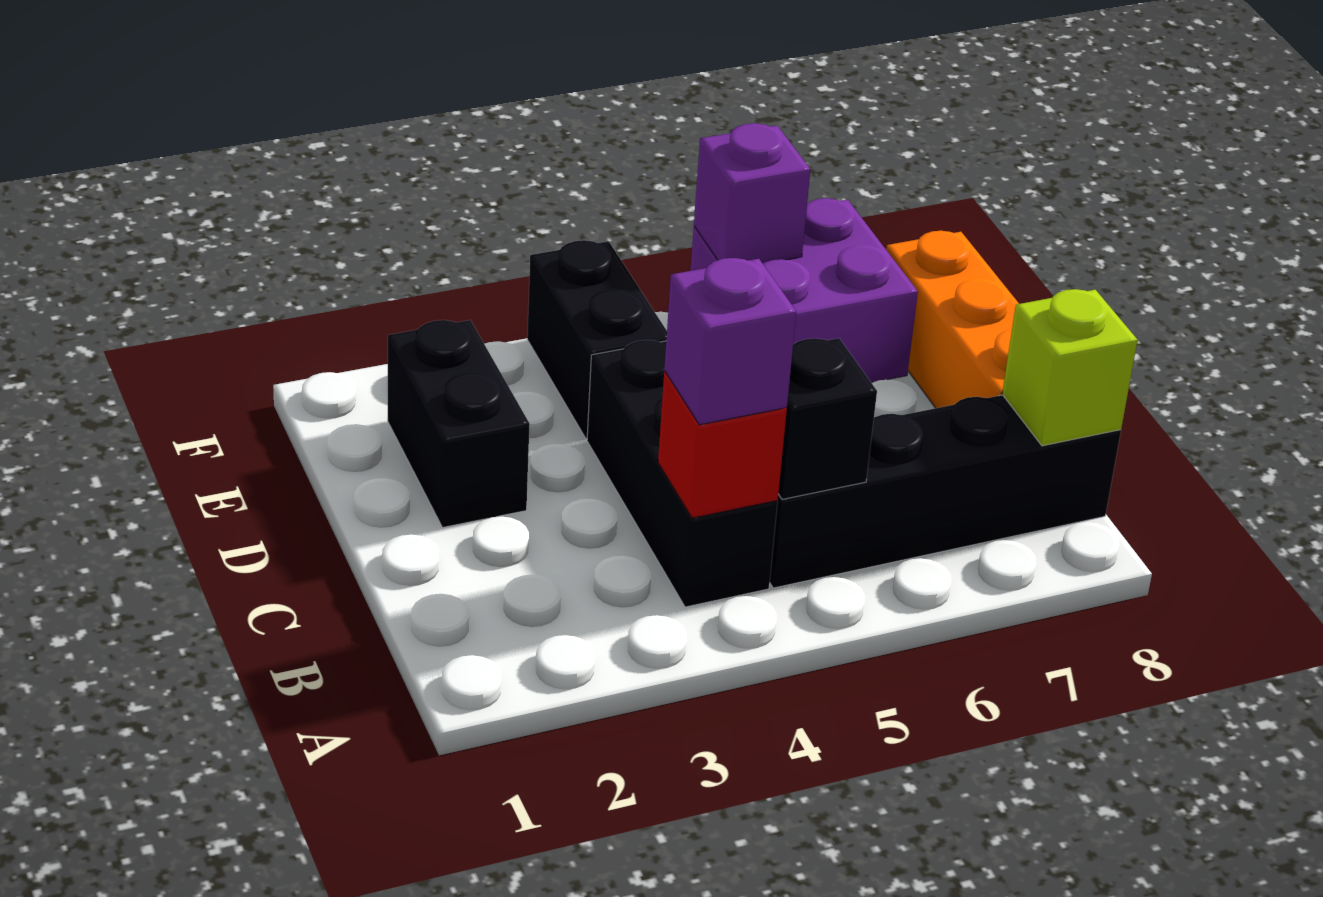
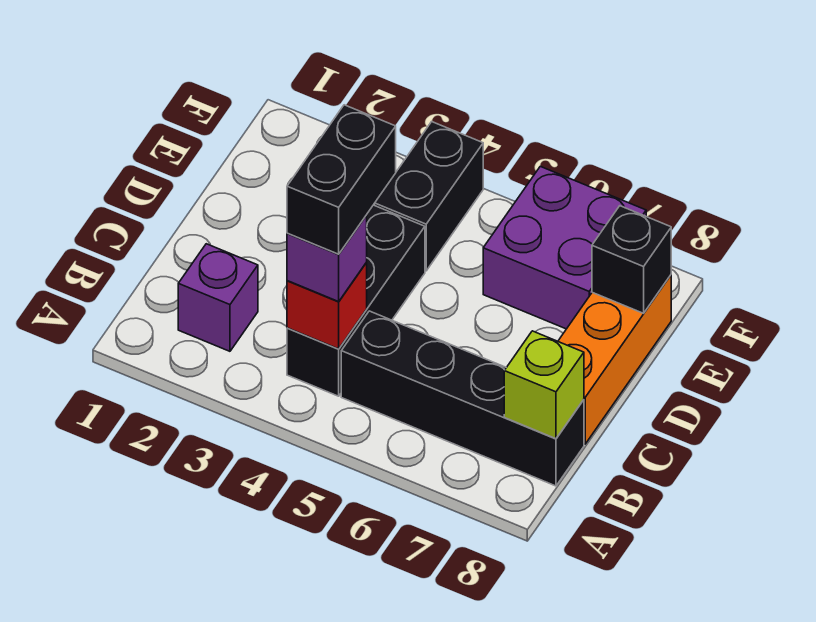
black 1x1 brick [778,338,877,499] -> black 1x1 brick moved to [592,206,671,313]
black 1x2 brick [388,320,530,528] -> black 1x2 brick moved to [287,105,396,254]
purple 1x1 brick [694,123,811,263] -> purple 1x1 brick moved to [178,244,258,351]

